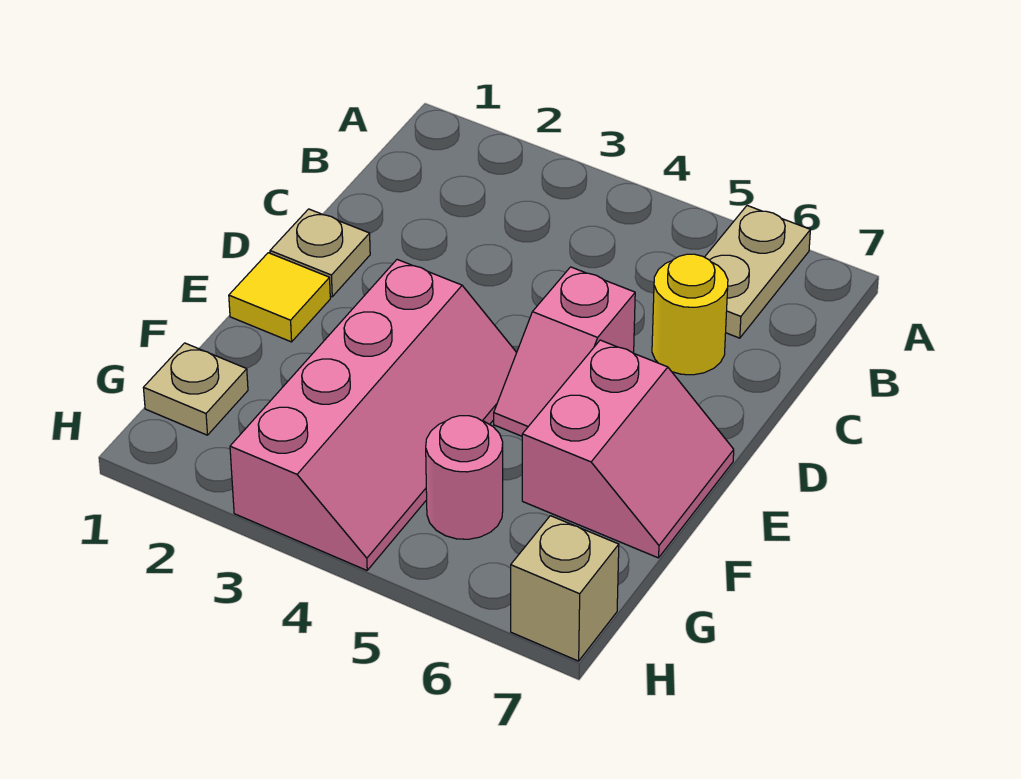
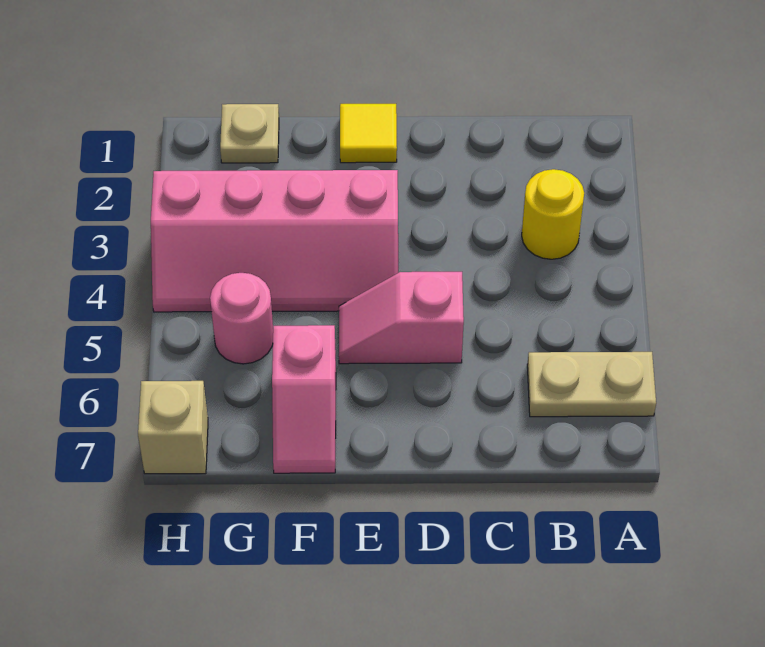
yellow 1x1 round brick [652,254,728,375] -> yellow 1x1 round brick moved to [522,169,584,259]
tan 1x1 plate [270,209,370,297] -> none
pink 2x2 slope [522,340,734,558] -> pink 1x2 slope [272,325,336,473]

